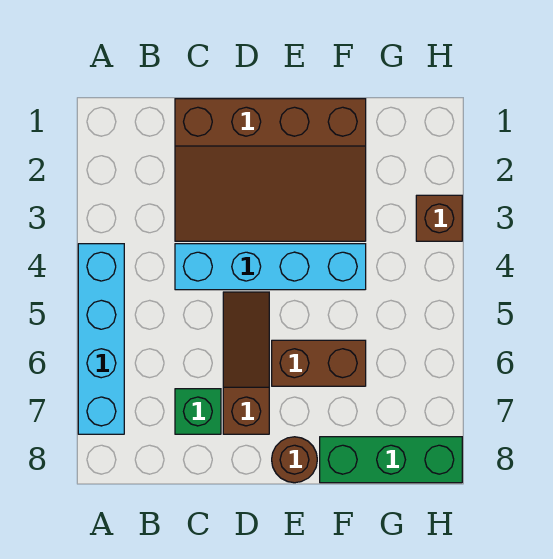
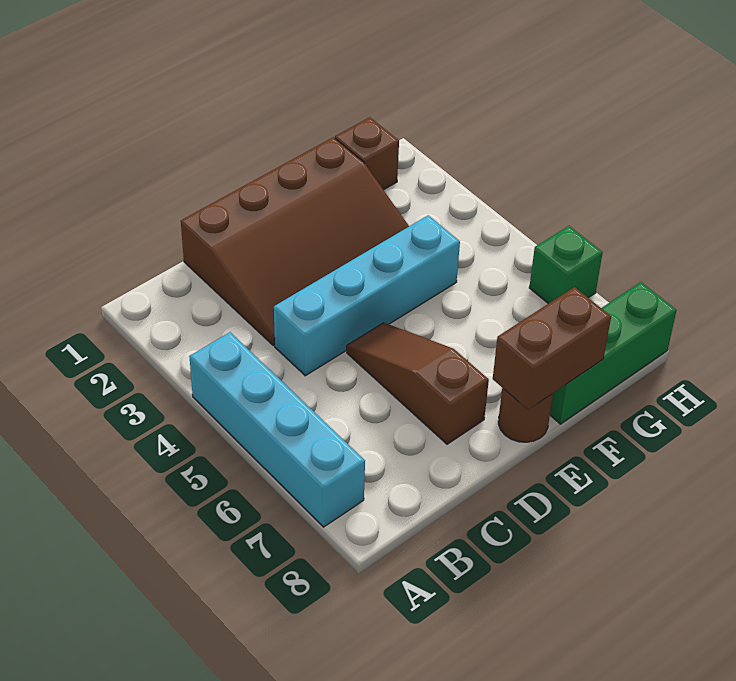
green 1x1 brick [175,389,221,434] -> green 1x1 brick moved to [529,226,603,304]
brown 1x2 brick [272,340,366,386] -> brown 1x2 brick moved to [493,287,611,410]
brown 1x1 brick [416,195,462,241] -> brown 1x1 brick moved to [335,117,399,190]

